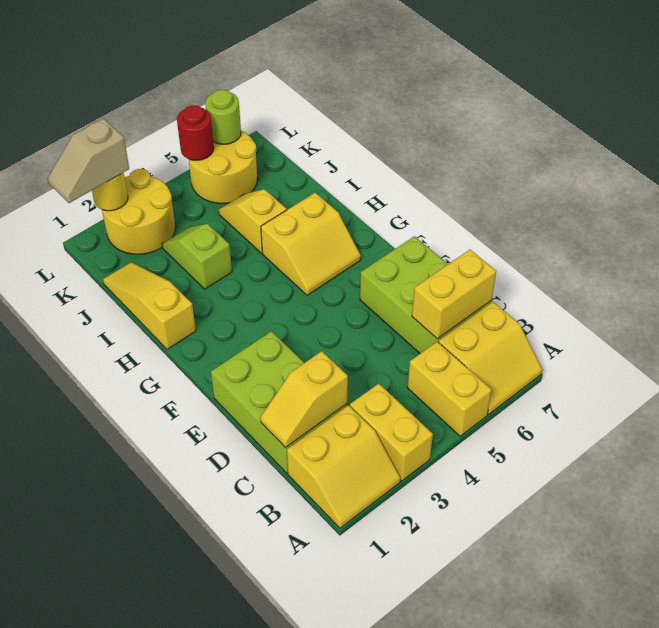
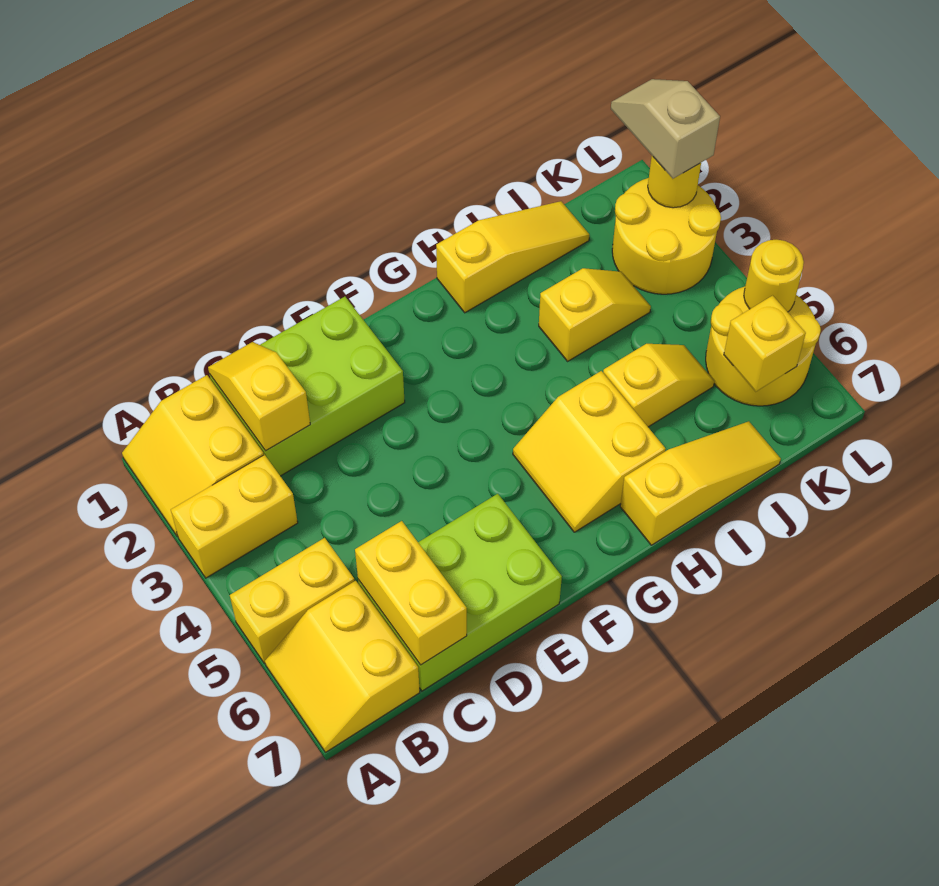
none -> yellow 1x3 slope [620,421,781,545]
lime 1x2 slope [162,224,232,289] -> yellow 1x2 slope [539,268,651,361]
none -> yellow 1x1 brick [724,296,806,392]
red 1x1 round brick [177,105,214,160] -> yellow 1x1 round brick [744,240,804,312]
lime 1x1 round brick [205,90,241,144] -> none

